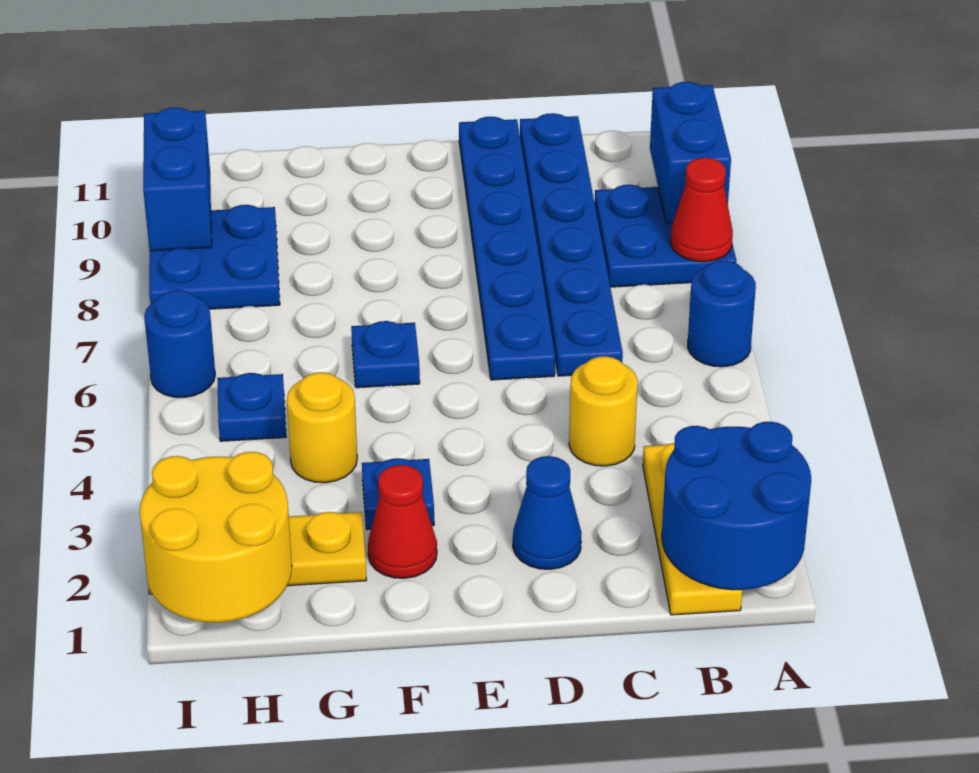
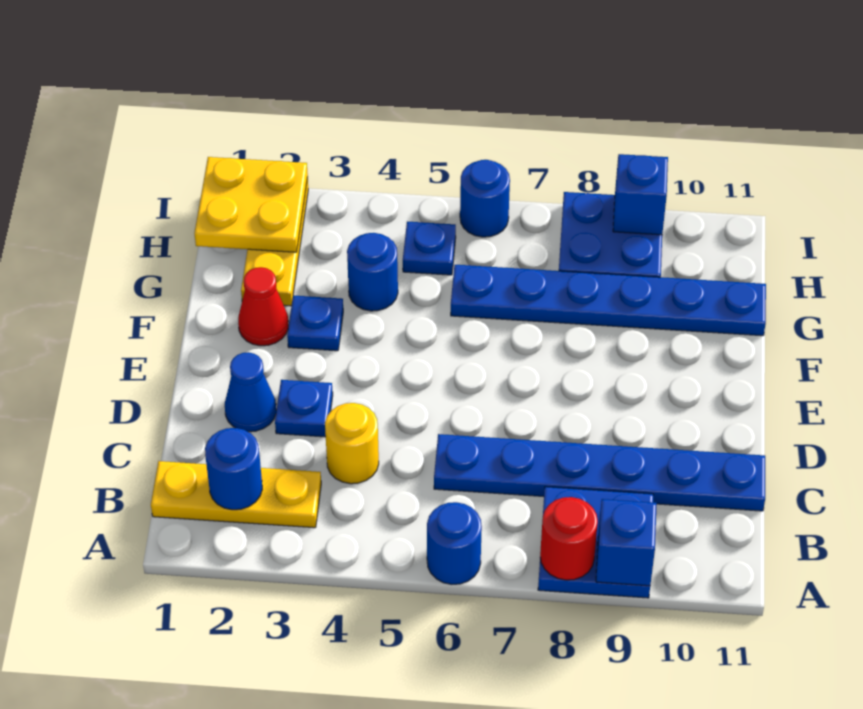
blue 2x2 round brick [662,422,811,590] -> blue 1x1 round brick [205,428,262,510]
red 1x1 cone [671,158,733,262] -> red 1x1 round brick [540,497,598,580]
blue 1x2 brick [650,82,731,223] -> blue 1x1 brick [596,499,657,586]
blue 1x6 plate [459,117,555,380] -> blue 1x6 plate moved to [451,265,766,336]
blue 1x1 plate [351,321,420,388] -> blue 1x1 plate moved to [275,380,333,437]
yellow 1x1 round brick [287,372,357,483] -> blue 1x1 round brick [347,233,398,311]
yellow 2x2 round brick [140,452,292,622] -> yellow 2x2 plate [194,157,308,252]
blue 1x2 brick [143,108,212,251] -> blue 1x1 brick [613,154,668,235]

